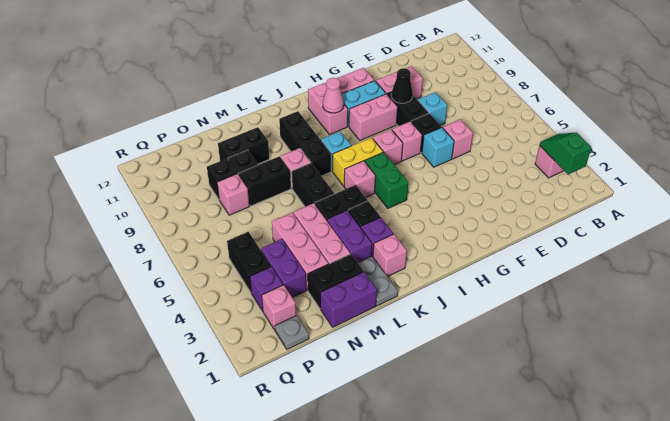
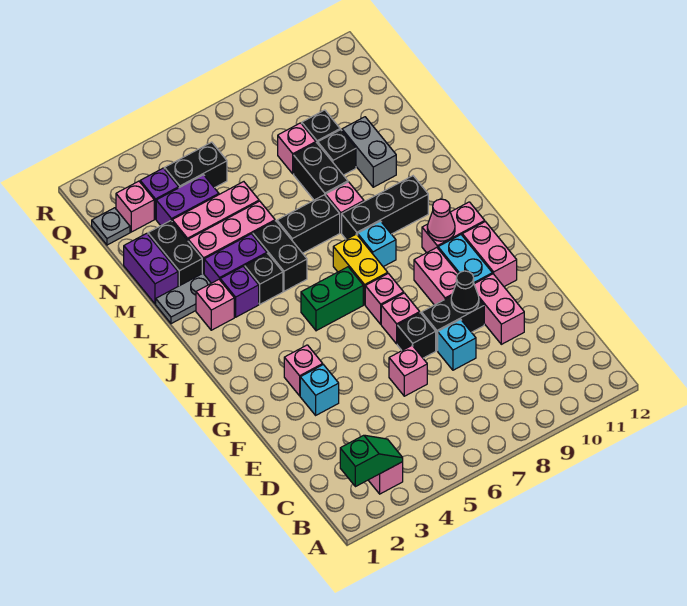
cyan 1x1 brick [422,127,454,167] -> cyan 1x1 brick moved to [300,365,339,415]
pink 1x1 brick [344,161,376,197] -> pink 1x1 brick moved to [284,345,323,396]
black 1x2 brick [218,127,269,164] -> grey 1x2 brick [342,117,396,187]

